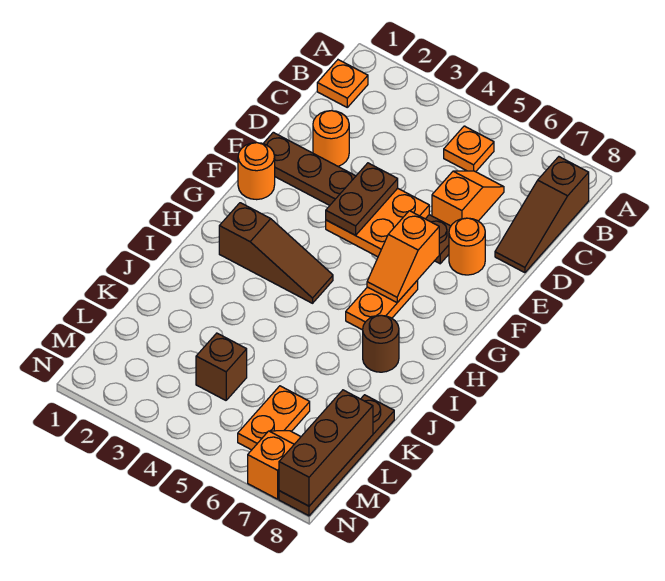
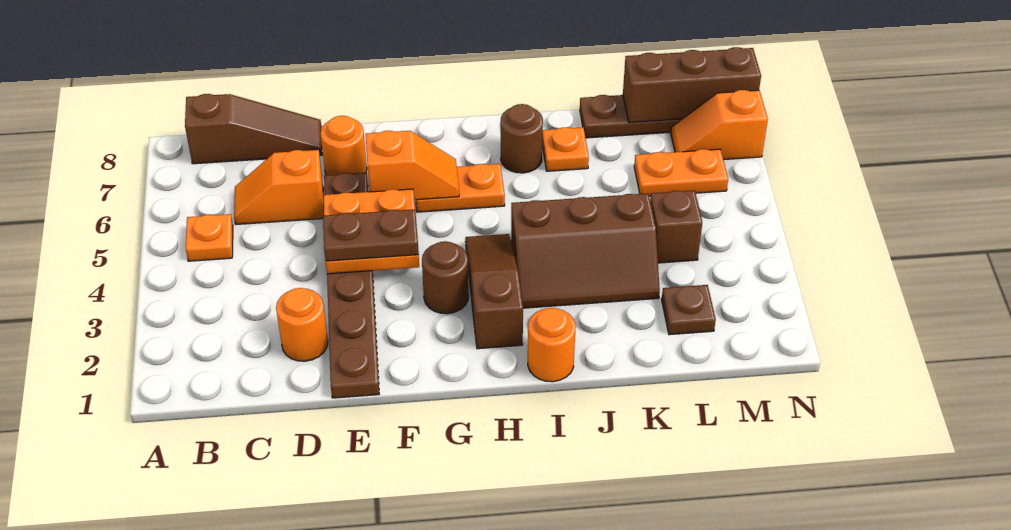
orange 1x1 plate [317,60,368,107] -> orange 1x1 plate moved to [542,127,589,171]
orange 1x1 round brick [238,143,275,200] -> orange 1x1 round brick moved to [528,308,576,382]
none -> brown 1x1 round brick [422,241,469,314]
none -> brown 2x3 slope [511,193,660,308]
none -> brown 1x1 plate [662,285,716,335]

